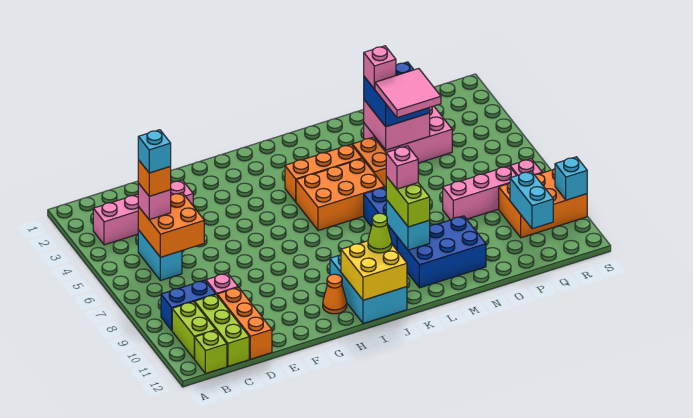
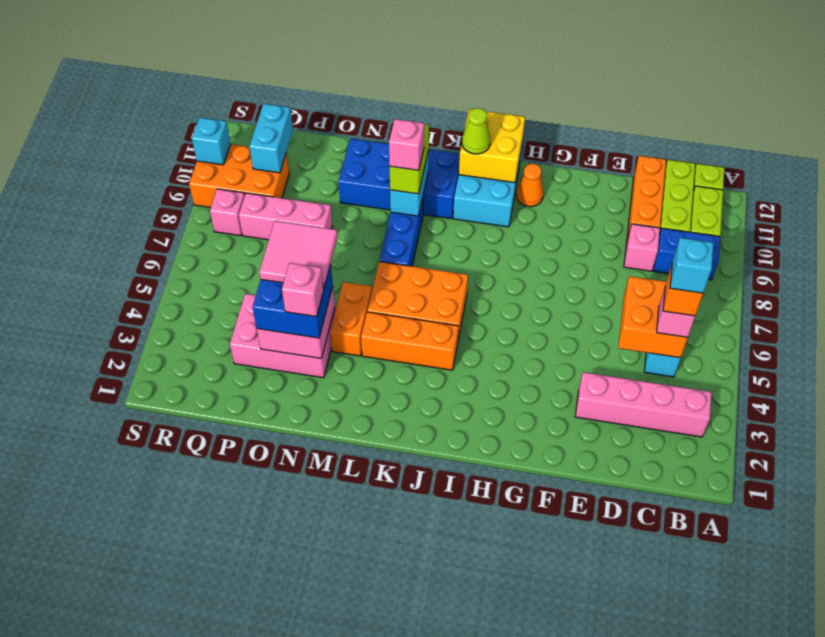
blue 2x3 brick [397,216,486,288] -> blue 2x4 brick [339,138,460,219]

